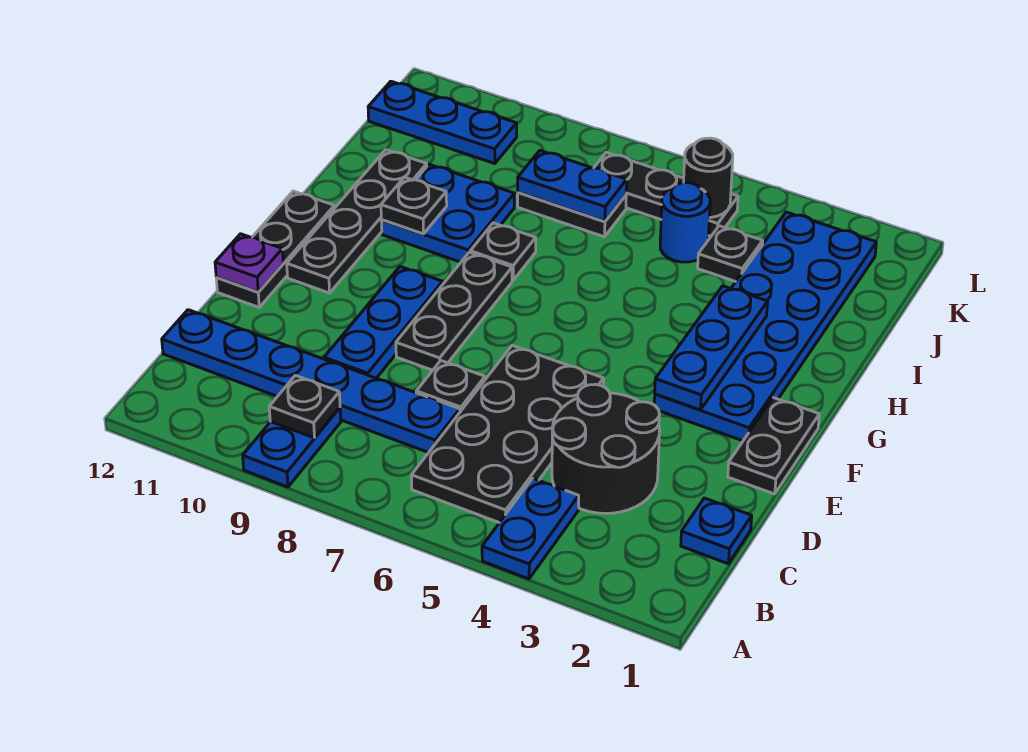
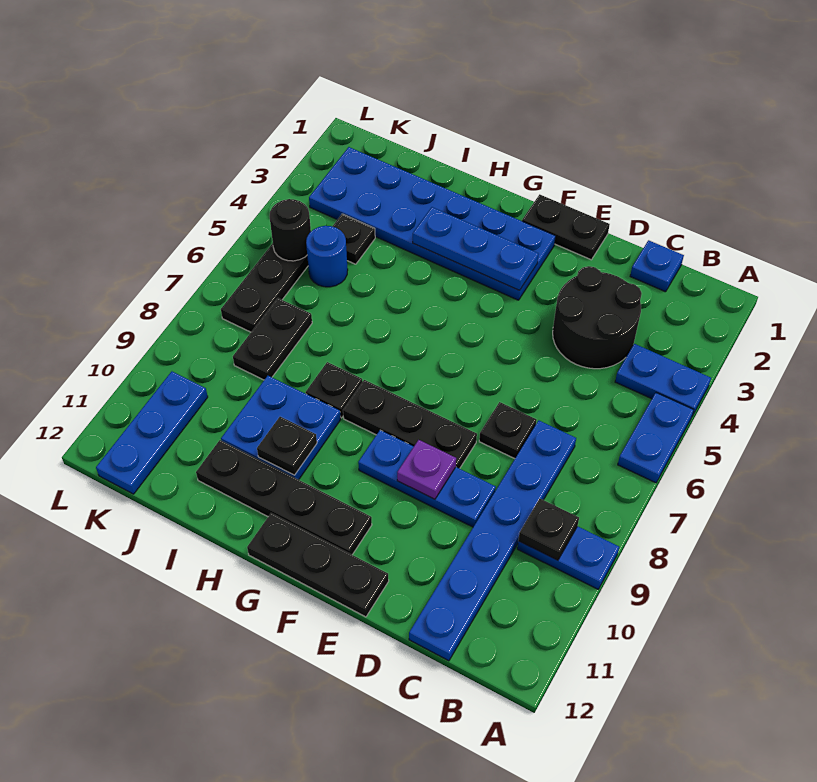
black 2x4 plate [411,346,604,523] -> none
purple 1x1 plate [215,234,283,292] -> purple 1x1 plate moved to [397,440,456,499]
blue 1x2 plate [518,151,627,222] -> blue 1x2 plate moved to [618,393,694,483]

